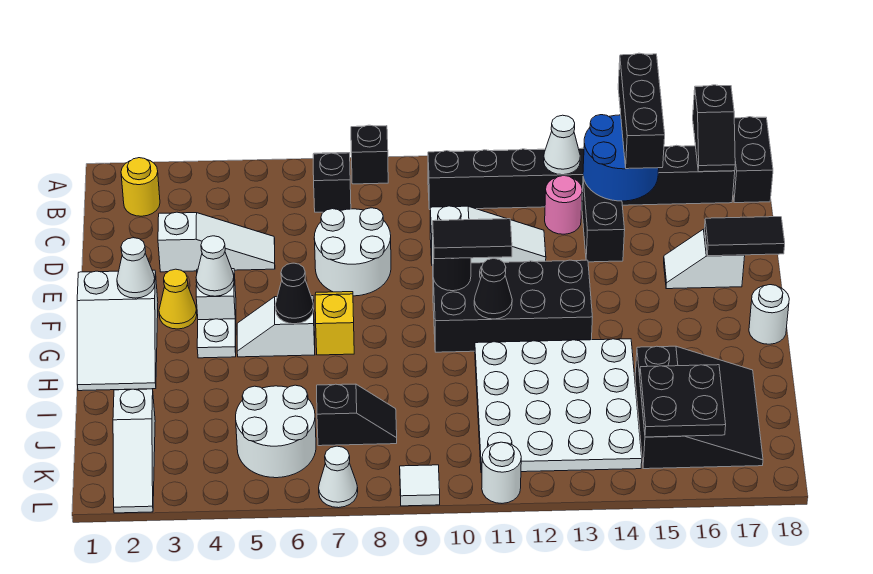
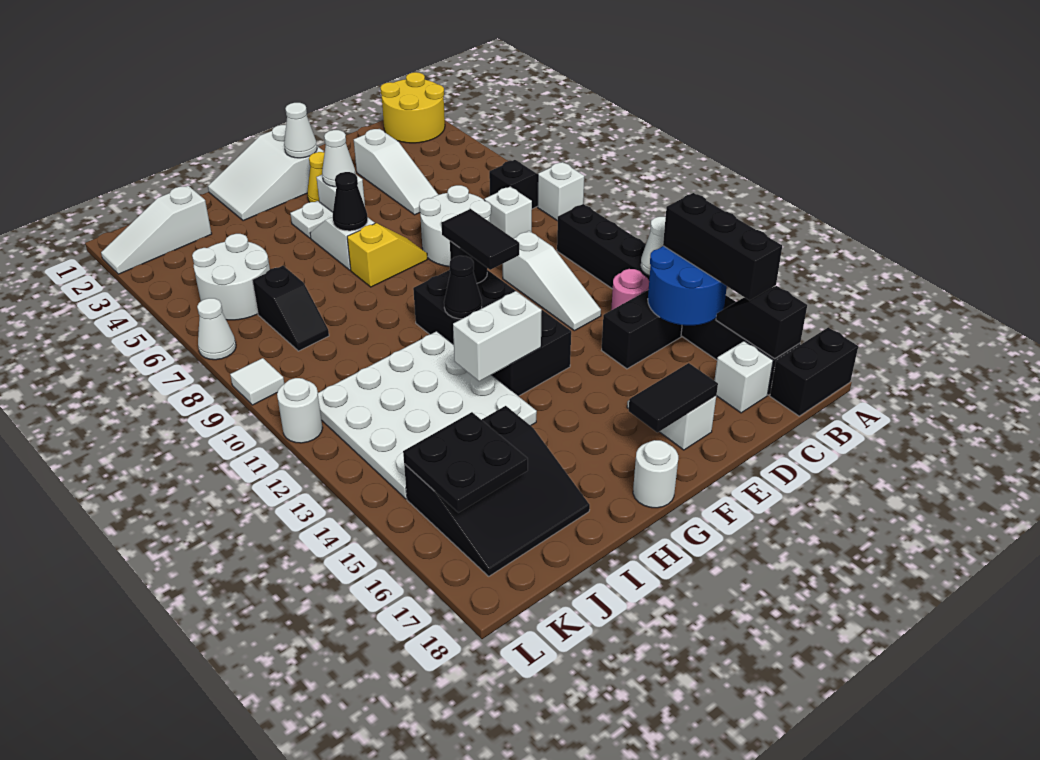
black 1x1 brick [351,125,388,184] -> white 1x1 brick [538,162,584,221]
black 1x3 brick [618,53,665,169] -> black 1x3 brick turned to [663,193,782,300]
black 1x2 slope [693,85,735,172] -> black 1x2 slope turned to [716,286,807,359]
yellow 1x1 round brick [121,158,160,216] -> yellow 2x2 round brick [380,72,445,143]
none -> white 1x1 brick [484,187,532,238]
none -> white 1x1 brick [714,341,773,413]
black 1x2 tile [704,217,785,256] -> black 1x2 tile turned to [629,363,718,433]
none -> white 1x2 brick [453,291,542,381]

